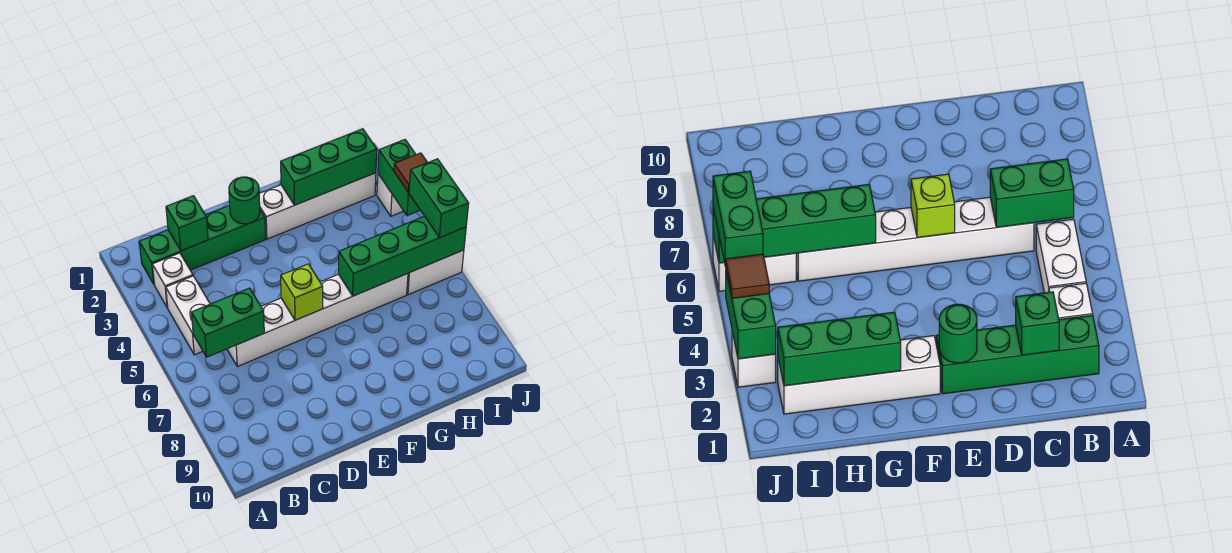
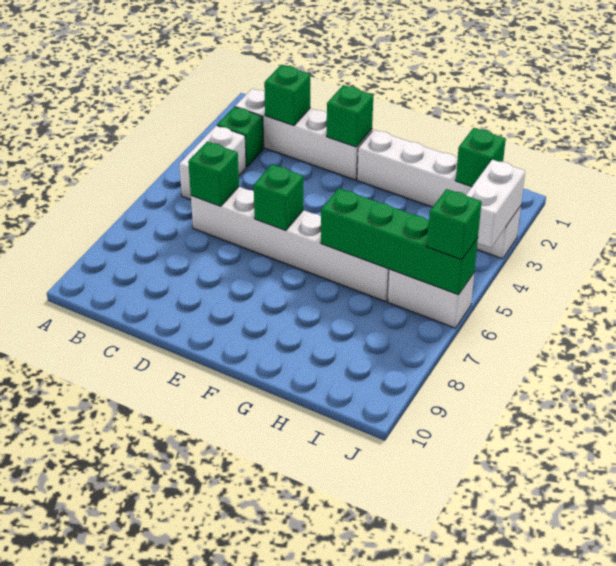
green 1x4 brick [139,205,266,284] -> white 1x4 brick [235,89,372,180]
white 1x1 brick [152,253,193,308] -> green 1x1 brick [217,107,264,167]
green 1x2 brick [192,288,264,357] -> green 1x1 brick [188,141,239,206]
green 1x1 round brick [229,177,260,224] -> green 1x1 brick [327,85,373,147]
lime 1x1 brick [281,264,323,320] -> green 1x1 brick [254,165,304,231]
green 1x3 brick [281,129,377,205] -> green 1x1 brick [456,128,506,187]
green 1x2 brick [378,140,420,216] -> white 1x2 brick [466,160,525,248]
brown 1x1 tile [394,153,428,192] -> none
green 1x2 brick [409,159,469,238] -> green 1x1 brick [427,189,482,260]

